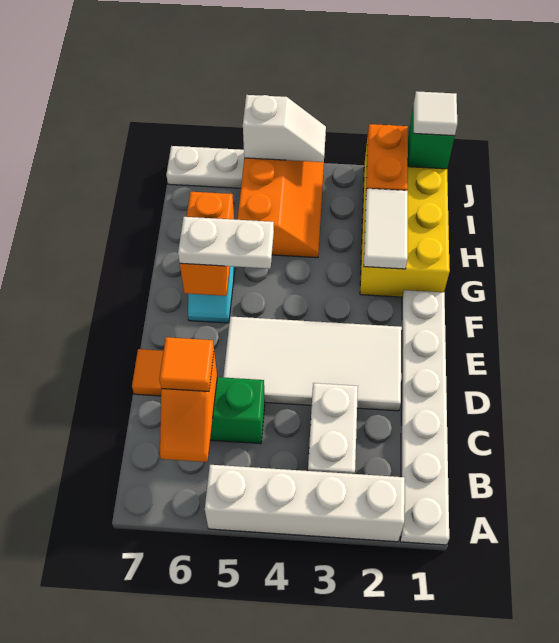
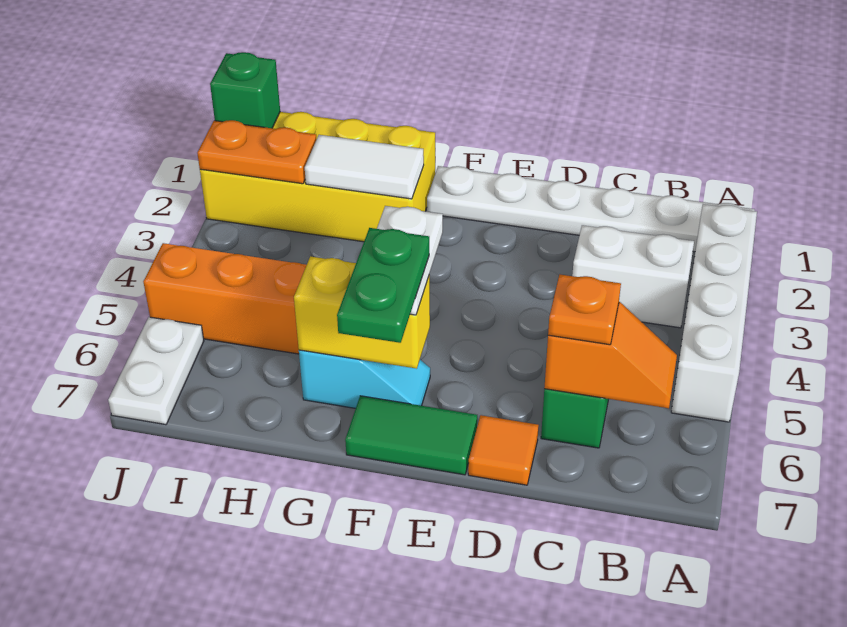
orange 1x1 tile [159,337,214,391] -> orange 1x1 plate [548,274,621,345]
white 2x4 tile [223,316,402,411] -> none
none -> green 1x2 tile [345,396,477,475]
orange 1x2 brick [180,192,234,296] -> yellow 1x2 brick [294,256,430,369]
none -> green 1x2 plate [337,228,429,343]
white 1x1 tile [414,91,457,136] -> none
white 1x2 slope [243,95,326,162] -> none

